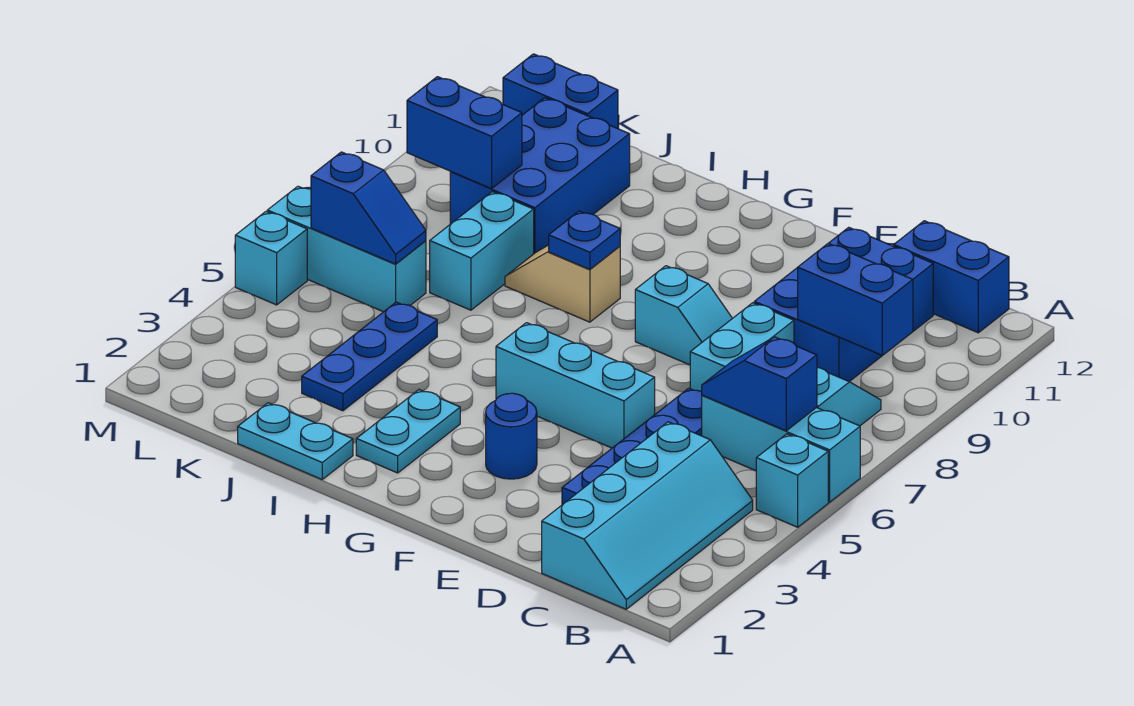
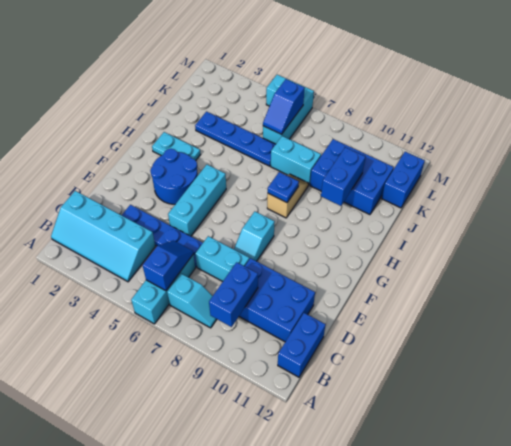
cyan 1x1 brick [756,434,828,527] -> none
blue 1x1 round brick [486,393,537,479] -> blue 2x2 round brick [150,149,198,204]
cyan 1x2 plate [238,403,353,479] -> none
blue 1x3 plate [302,302,437,411] -> blue 1x4 plate [195,112,276,166]
blue 1x2 brick [407,77,522,189] -> blue 1x2 brick moved to [321,147,365,206]

